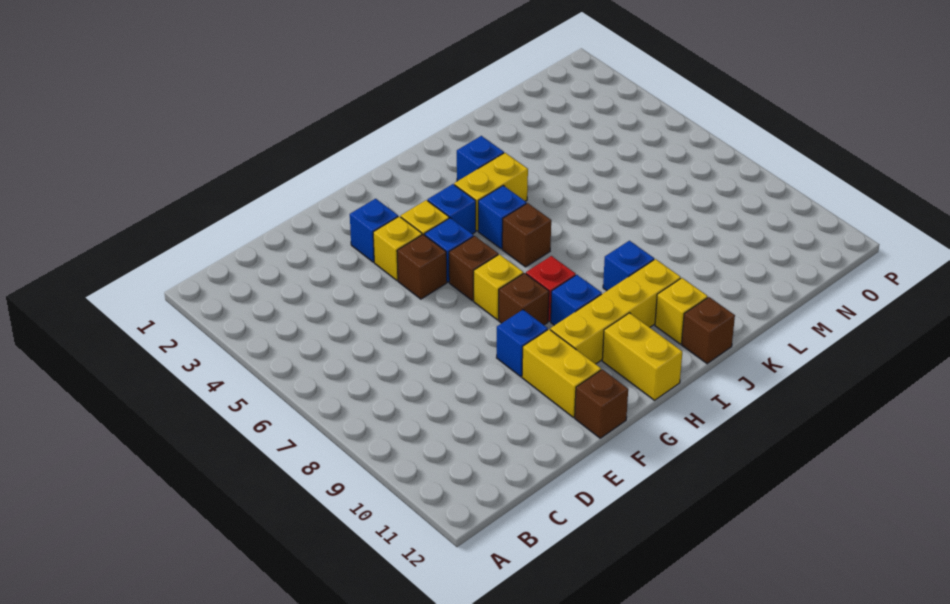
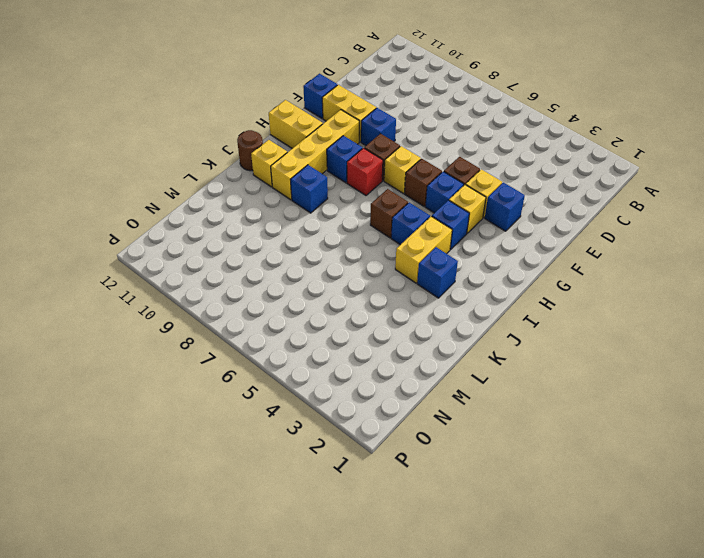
brown 1x1 brick [575,369,628,438] -> blue 1x1 brick [303,74,337,118]
brown 1x1 brick [682,297,735,364] -> brown 1x1 round brick [237,130,263,171]

